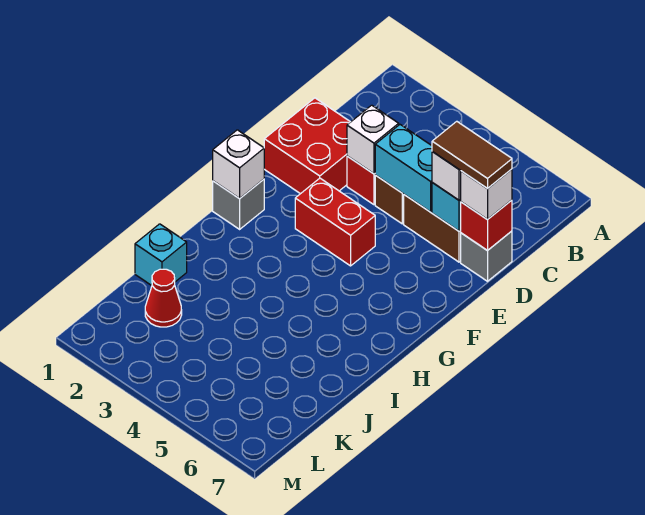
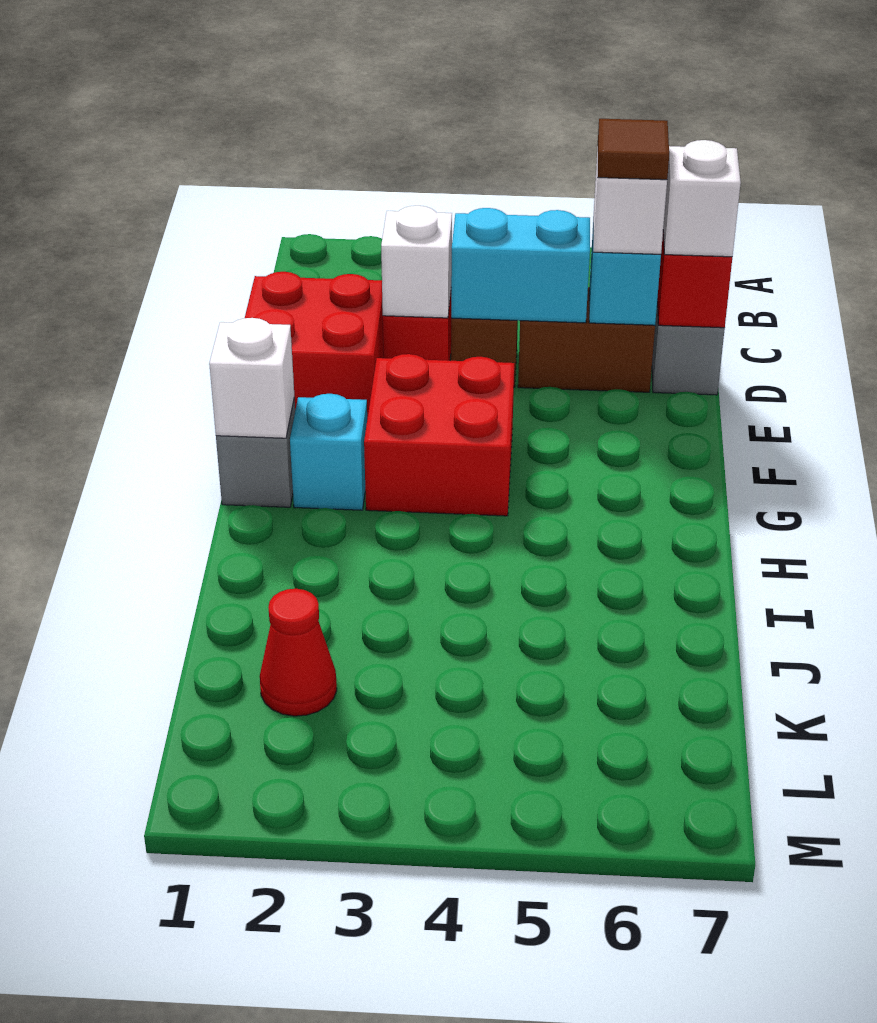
brown 1x2 tile [432,121,512,189] -> brown 1x1 tile [598,119,669,180]
red 1x2 brick [295,178,375,266] -> red 2x2 brick [364,354,514,516]
cyan 1x1 brick [135,224,187,286] -> cyan 1x1 brick moved to [290,394,367,510]

